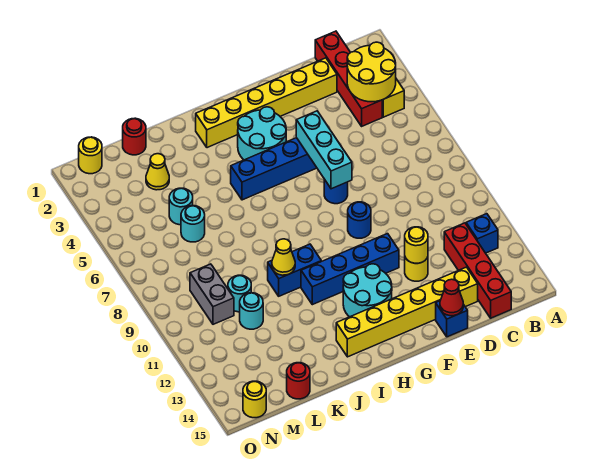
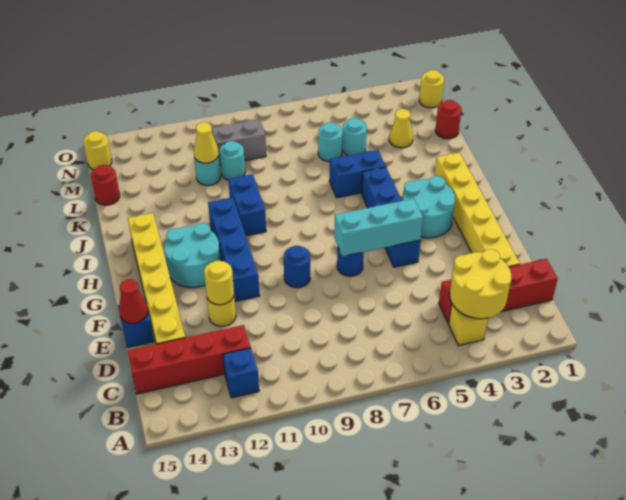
none -> blue 1x2 brick [329,150,386,198]
yellow 1x1 cone [272,239,295,275] -> yellow 1x1 cone moved to [194,122,219,163]

